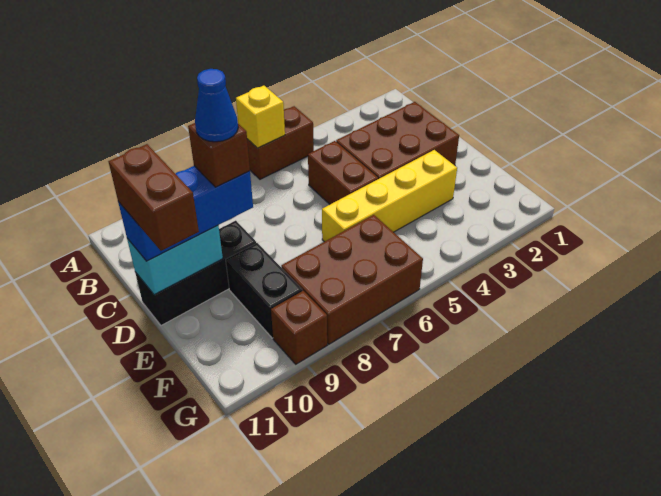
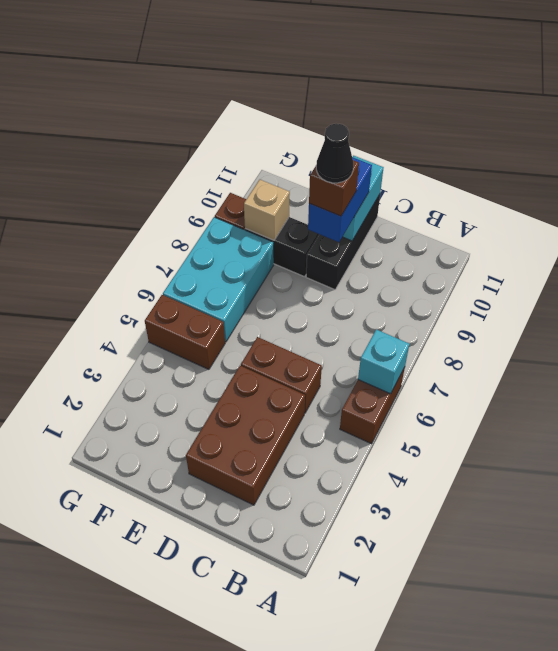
yellow 1x1 brick [236,86,285,148] -> cyan 1x1 brick [358,329,409,394]
blue 1x3 brick [118,166,253,261] -> blue 1x2 brick [308,157,372,242]
blue 1x1 cone [195,69,238,142] -> black 1x1 cone [316,123,353,183]
brown 1x2 brick [109,144,199,251] -> brown 1x2 brick moved to [145,295,225,369]
yellow 1x4 brick [322,150,457,242] -> none
brown 2x3 brick [281,215,423,344] -> cyan 2x3 brick [163,217,274,342]
none -> tan 1x1 brick [244,180,290,240]

